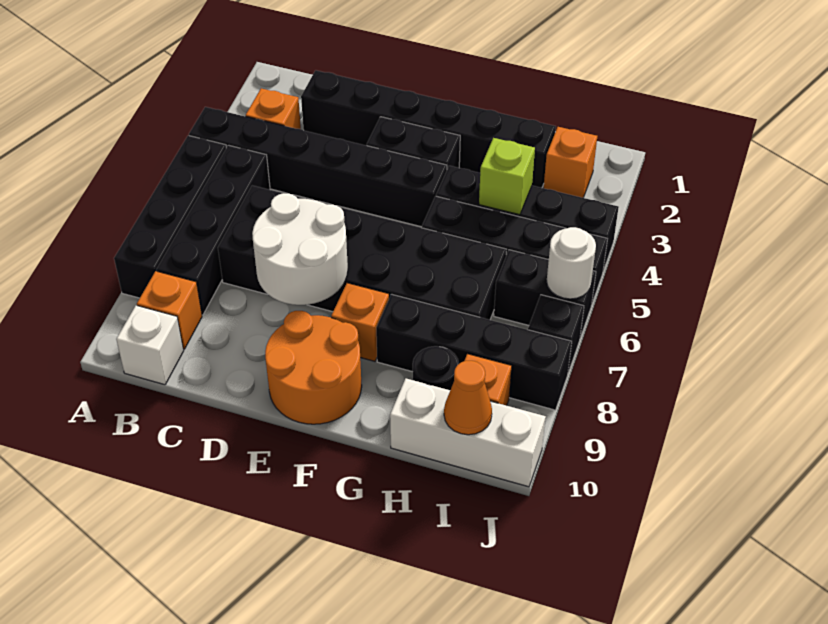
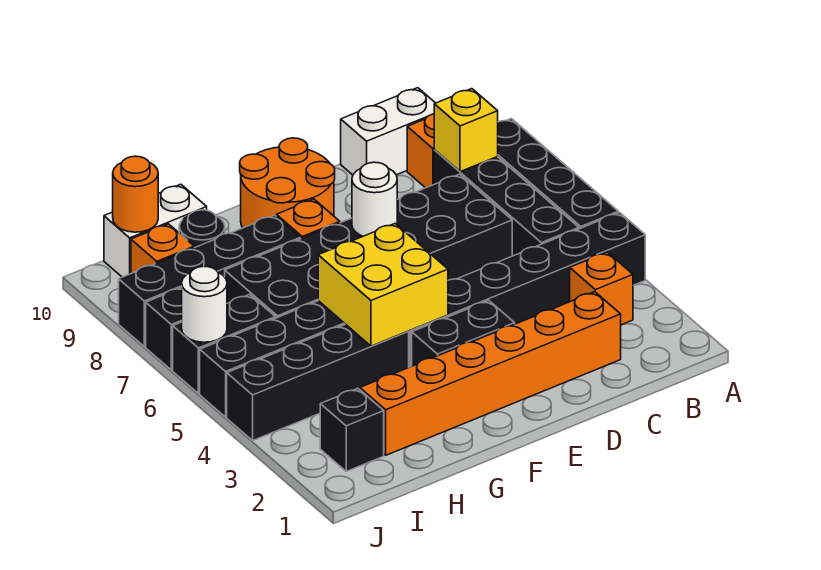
none -> yellow 1x1 brick [434,89,498,172]
white 1x1 brick [116,305,183,385] -> white 1x2 brick [341,88,435,175]
black 1x6 brick [301,70,556,188] -> orange 1x6 brick [360,292,621,455]
white 2x2 round brick [252,193,348,305] -> white 1x1 round brick [352,162,397,236]
none -> yellow 2x2 brick [318,224,448,346]
lime 1x1 brick [479,138,535,215] -> none
white 1x3 brick [390,378,546,487] -> white 1x2 brick [104,184,207,277]
orange 1x1 brick [544,127,597,198] -> black 1x1 brick [320,388,384,471]
orange 1x1 cone [444,361,492,435] -> orange 1x1 round brick [113,156,158,232]

